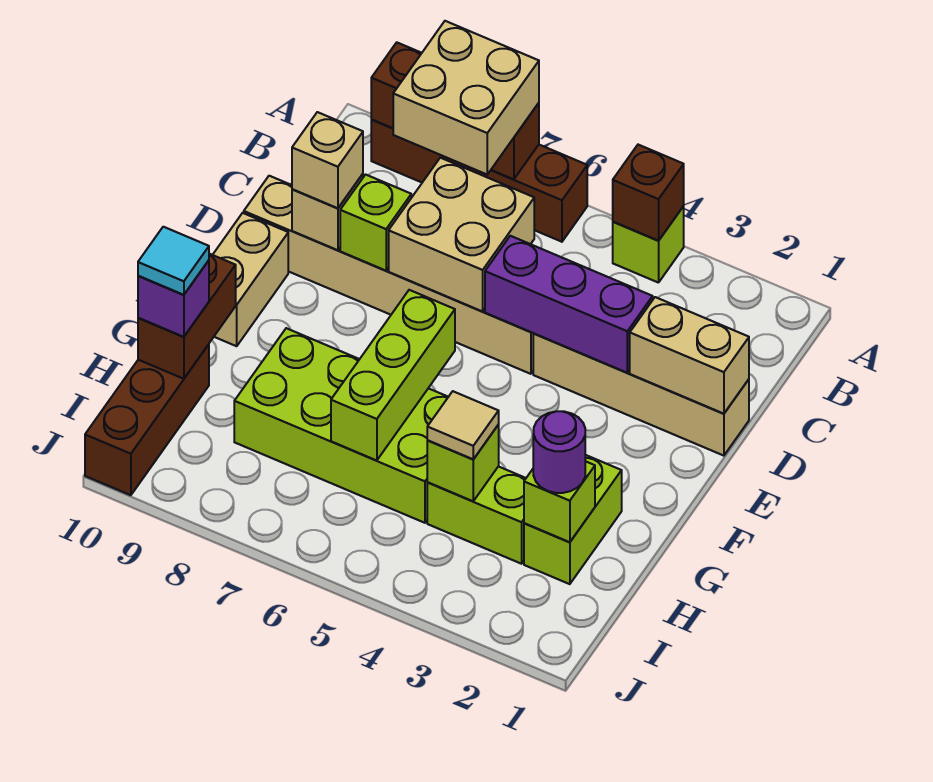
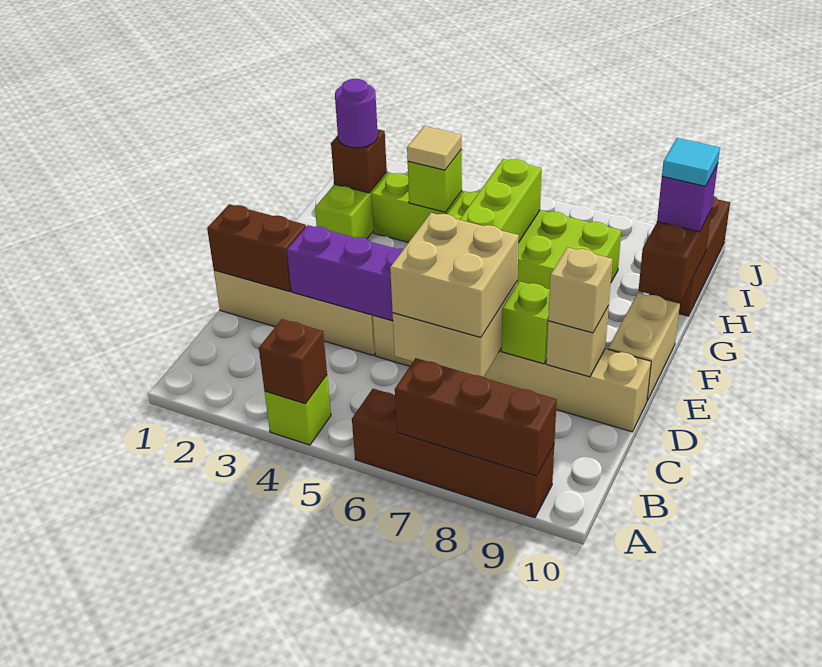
tan 2x2 brick [393,21,539,174] -> tan 2x2 brick moved to [390,213,519,337]
tan 1x2 brick [630,297,749,414] -> brown 1x2 brick [207,204,306,291]
lime 1x1 brick [524,461,595,542] -> brown 1x1 brick [331,129,387,193]

